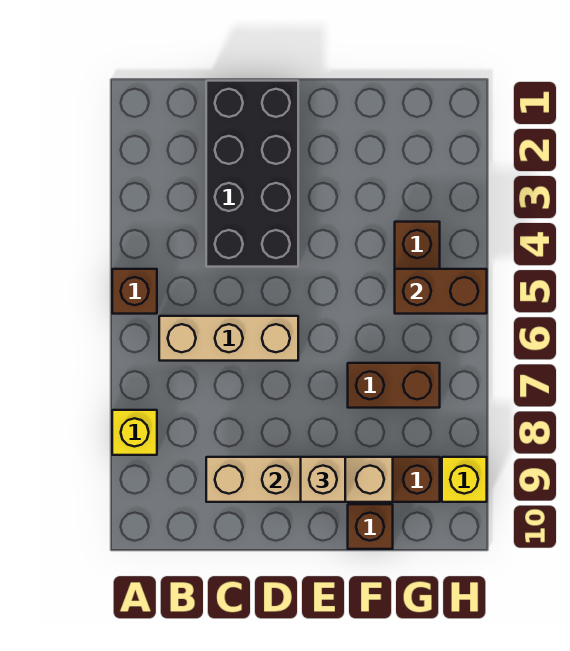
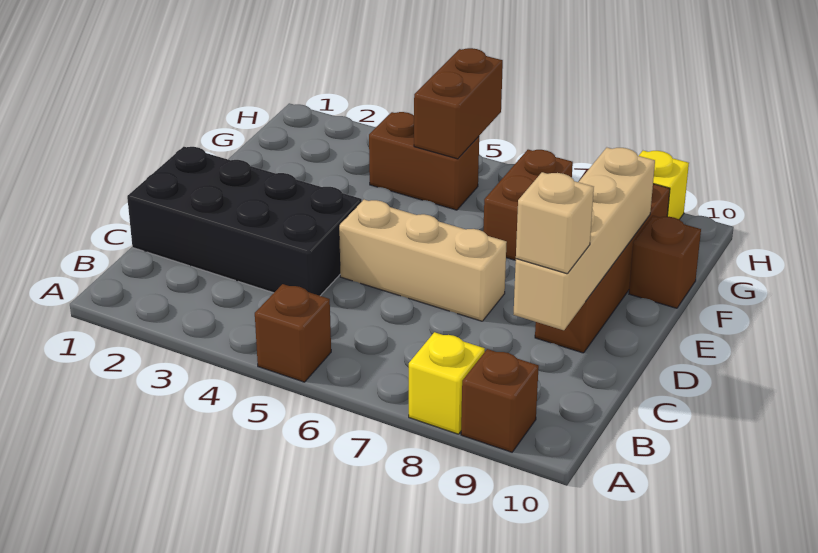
none -> brown 1x1 brick [461,349,539,452]
tan 1x3 brick [159,316,298,361] -> tan 1x3 brick turned to [339,199,507,321]
tan 1x1 brick [301,457,345,502] -> tan 1x1 brick moved to [516,172,594,274]

